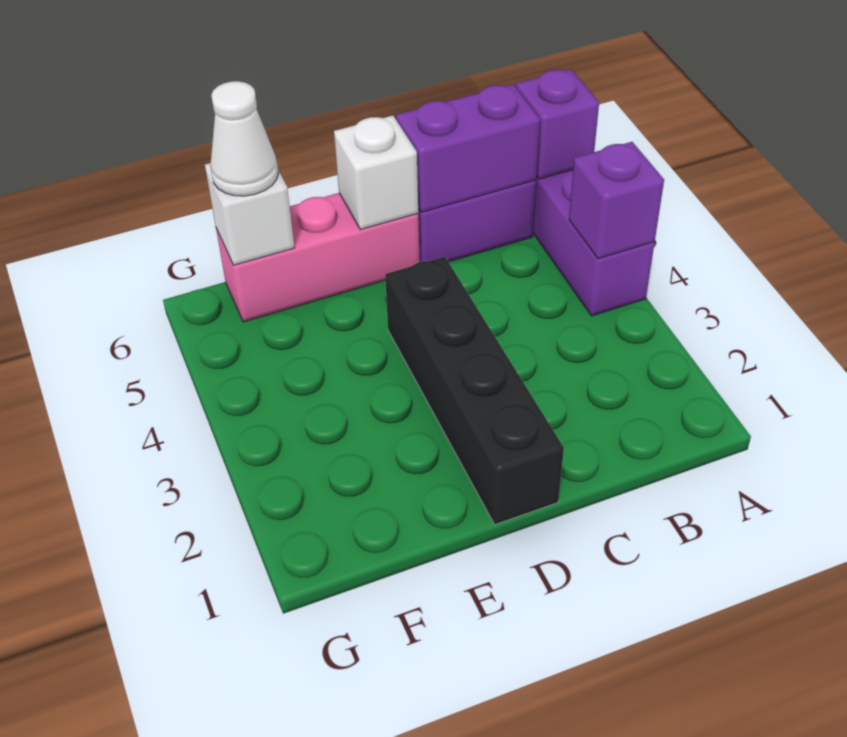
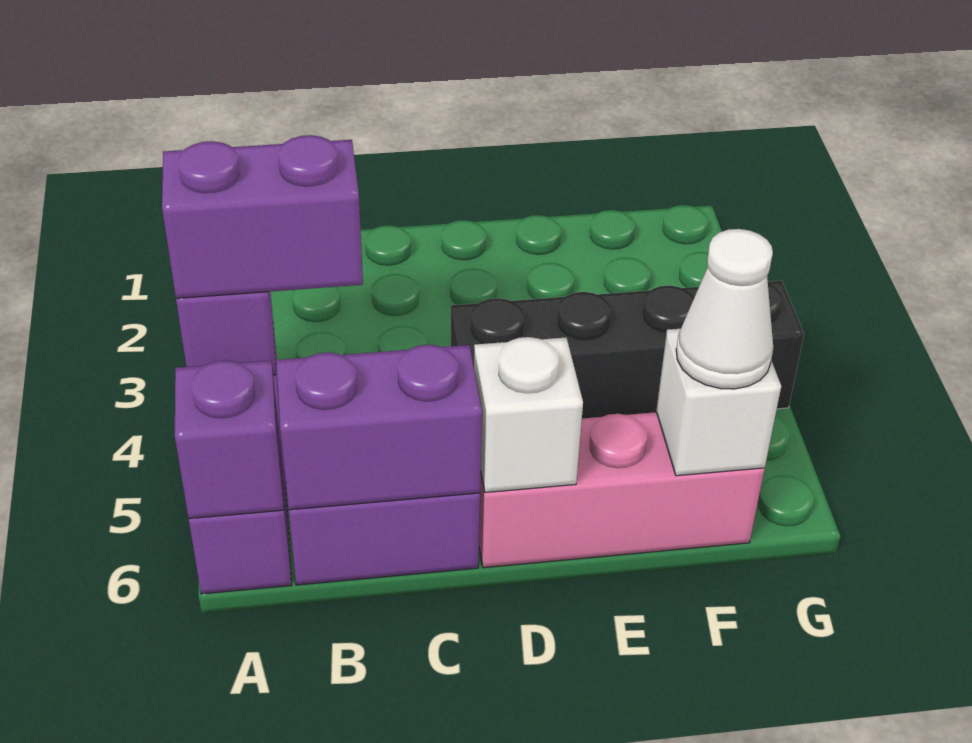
none -> purple 1x2 brick [162,135,363,298]
black 1x4 brick [385,257,564,525] -> black 1x4 brick turned to [451,281,804,418]

